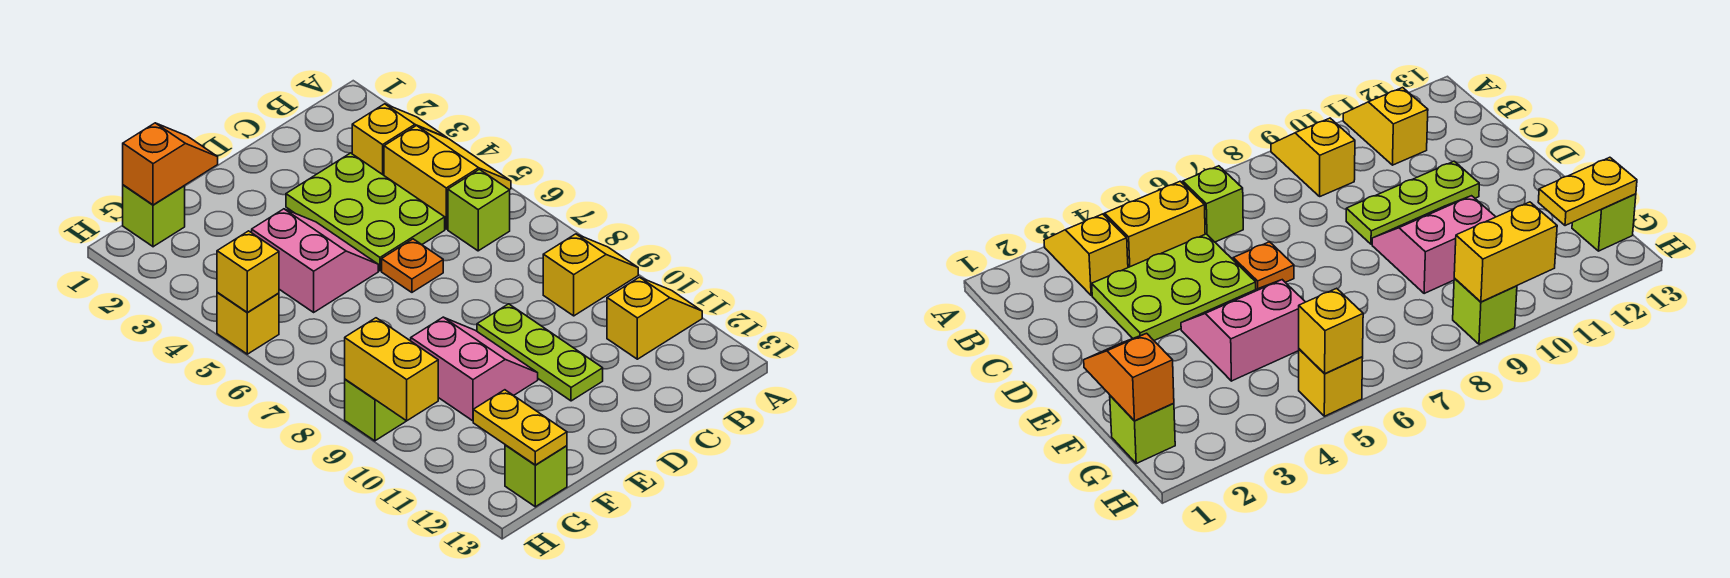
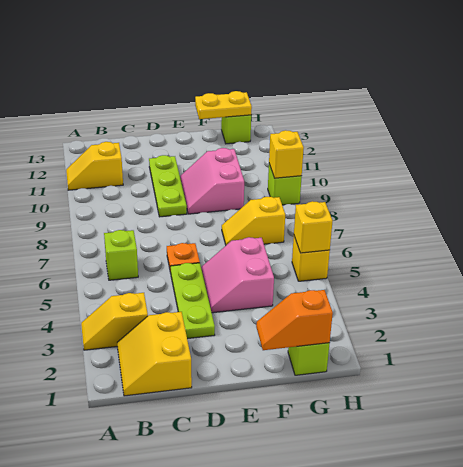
yellow 2x2 slope [384,125,511,229] -> yellow 2x2 slope moved to [117,312,192,396]
yellow 1x2 slope [543,234,638,316] -> yellow 1x2 slope moved to [222,197,285,245]
lime 2x3 plate [286,153,445,271] -> lime 1x3 plate [171,263,215,339]
yellow 1x2 plate [473,390,567,465] -> yellow 1x2 plate turned to [195,91,252,119]
yellow 1x2 brick [345,318,438,421] -> yellow 1x1 brick [269,130,304,178]

